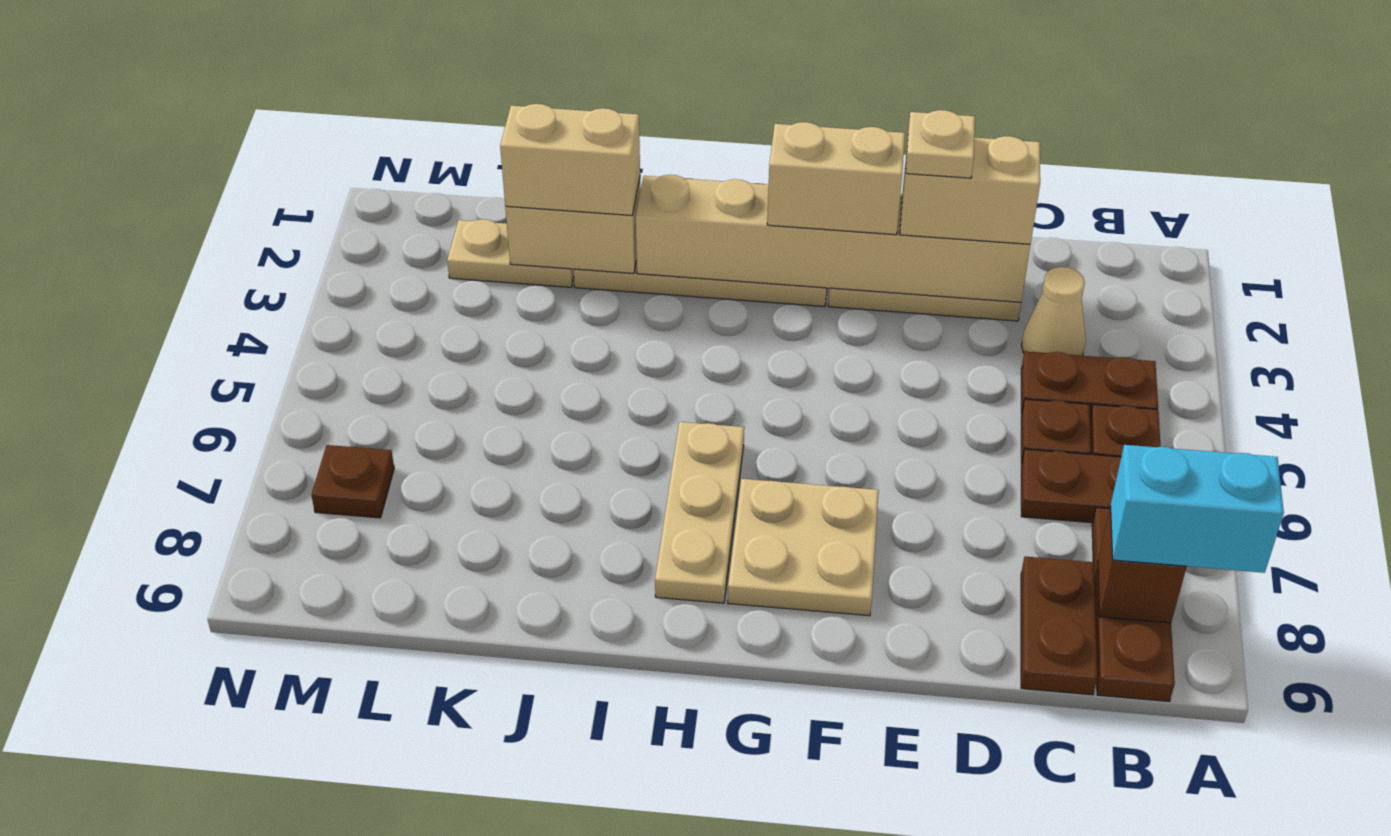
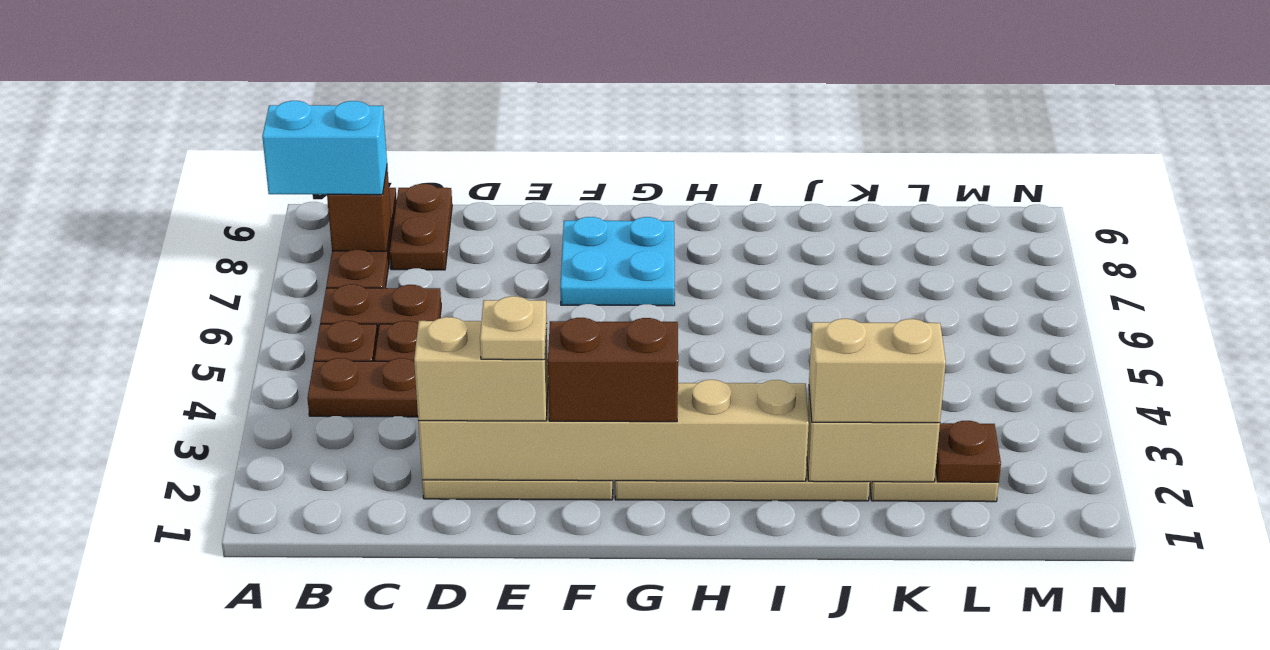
tan 1x1 cone [1022,267,1086,356] -> none
tan 1x2 brick [767,122,905,235] -> brown 1x2 brick [548,318,678,422]
tan 2x2 plate [728,479,879,616] -> cyan 2x2 plate [560,217,675,306]
tan 1x3 plate [655,422,744,603] -> none
brown 1x1 plate [311,445,394,518] -> brown 1x1 plate moved to [936,421,1001,482]

